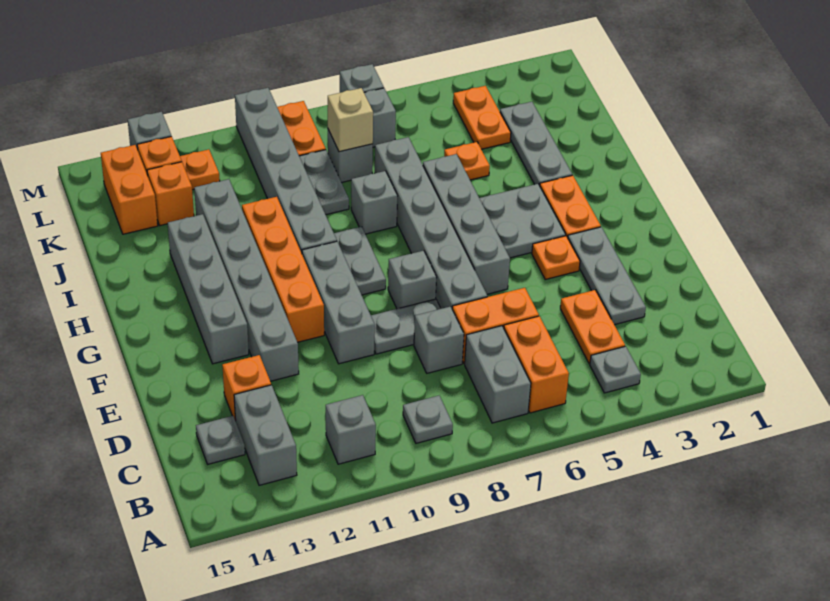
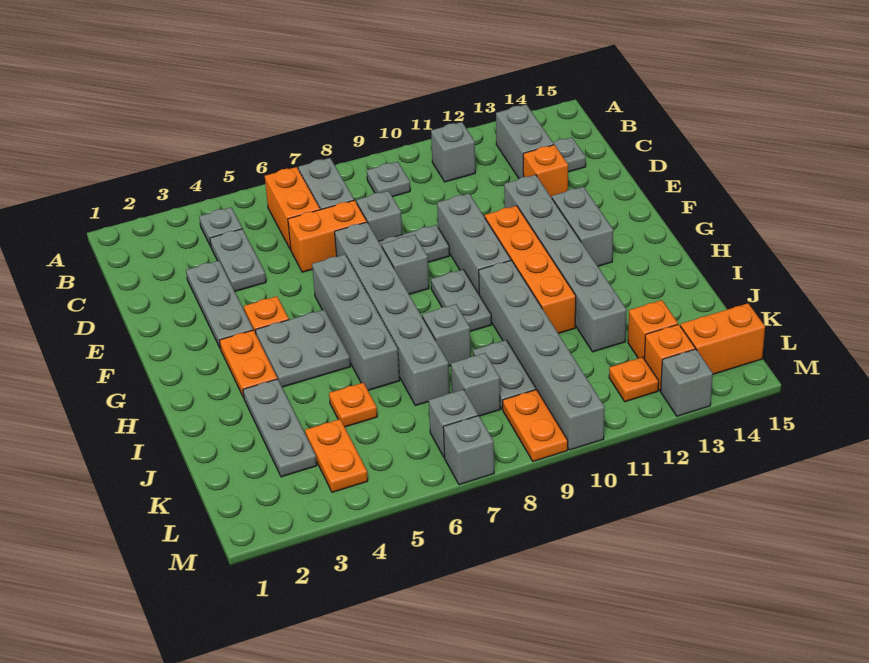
orange 1x2 plate [560,290,625,364] -> grey 1x2 plate [210,229,266,291]
grey 1x4 brick [168,214,249,364] -> grey 1x2 brick [552,187,613,266]
tan 1x1 brick [328,88,373,152] -> none
orange 1x2 brick [101,145,158,234] -> orange 1x2 brick turned to [681,303,765,374]

